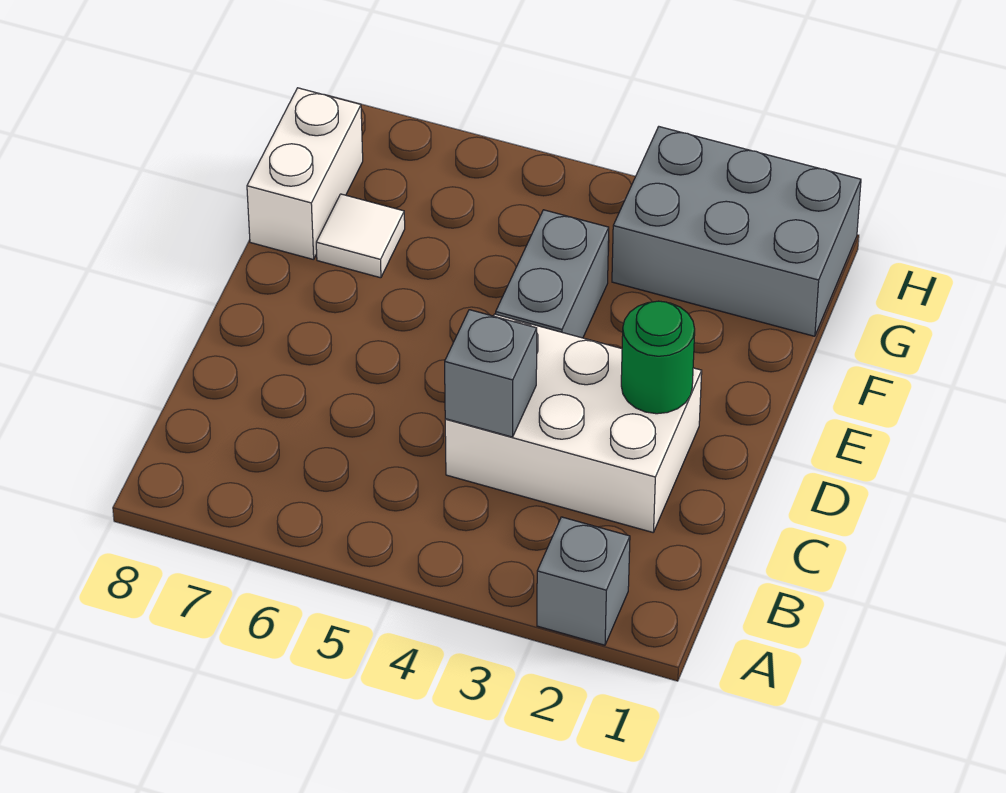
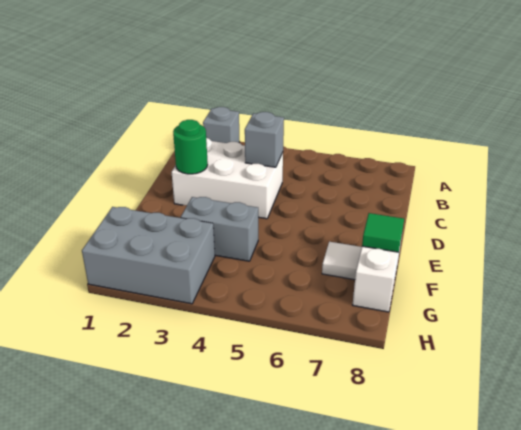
grey 1x2 brick [496,210,609,338] -> grey 1x2 brick turned to [181,197,258,261]
none -> green 1x1 tile [362,213,404,252]

